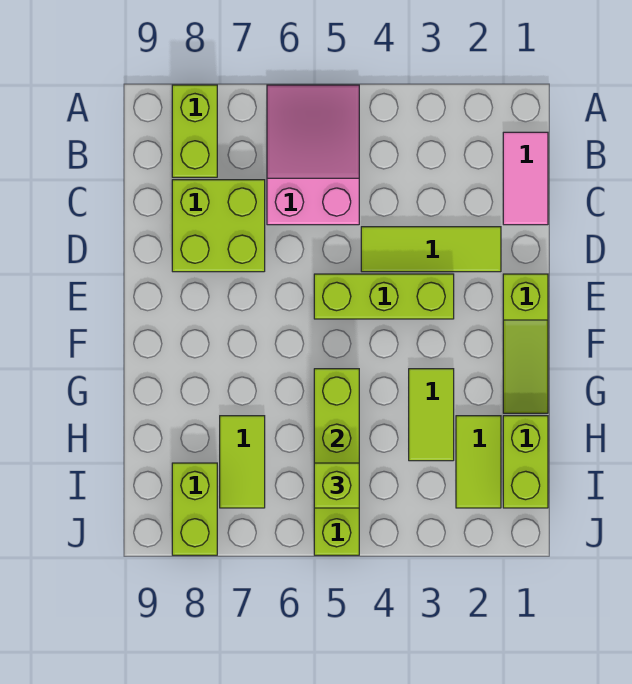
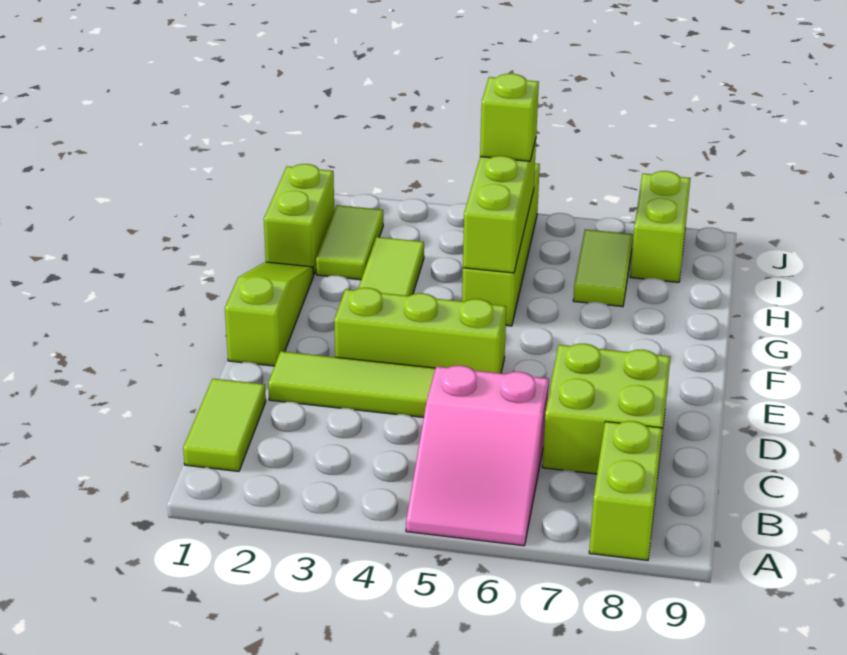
pink 1x2 tile [503,132,548,225] -> lime 1x2 tile [183,379,266,471]

